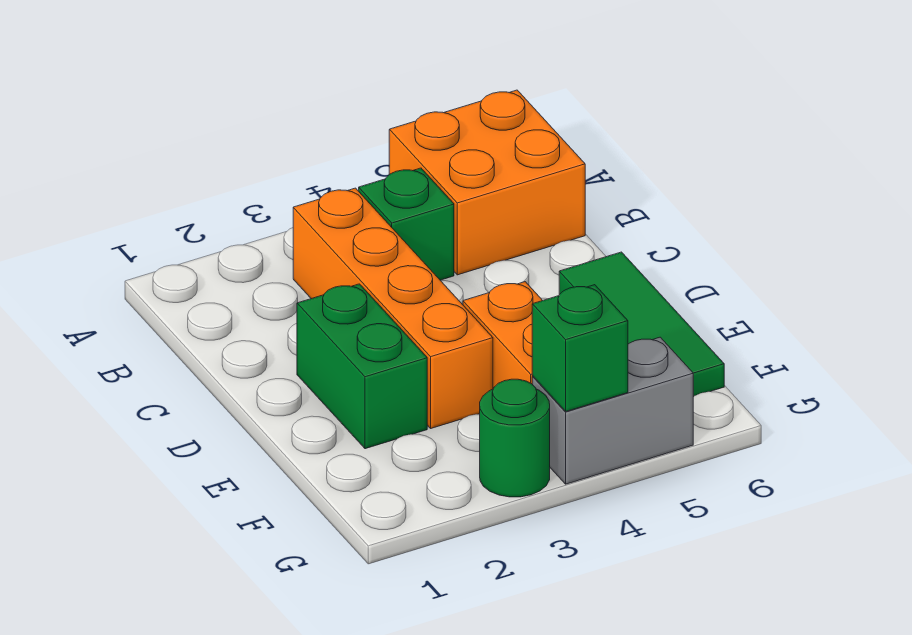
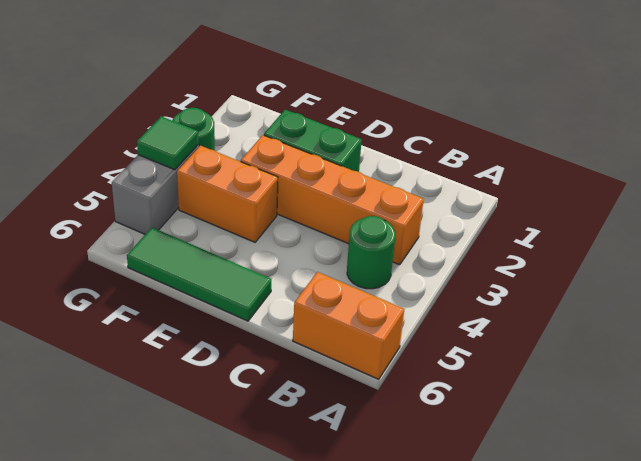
orange 2x2 brick [389,90,585,275] -> orange 1x2 brick [293,272,404,379]
green 1x1 brick [359,168,454,280] -> green 1x1 round brick [347,216,395,289]
green 1x1 brick [532,285,628,411] -> green 1x1 tile [137,116,198,170]

